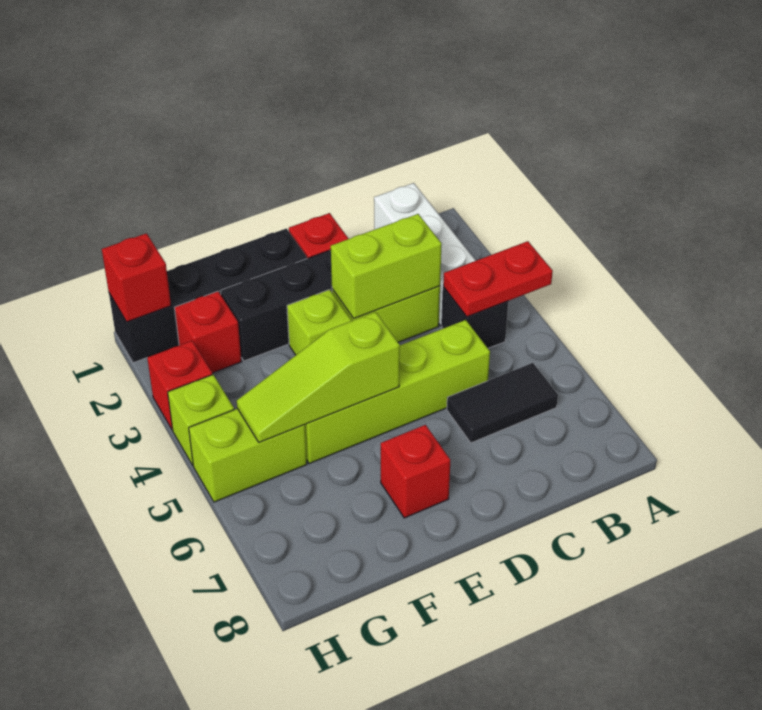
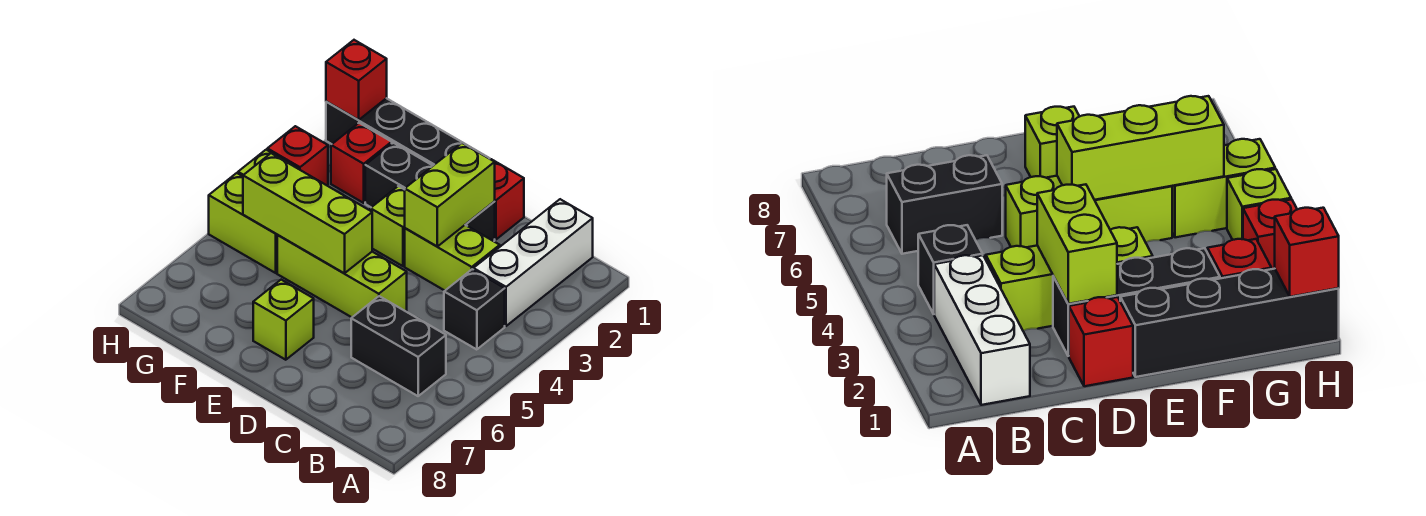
red 1x2 plate [443,241,553,317] -> none
black 1x2 tile [447,363,558,443] -> black 1x2 brick [351,296,446,396]
lime 1x2 brick [331,214,442,318] -> lime 1x2 brick turned to [405,143,495,246]
lime 1x4 brick [305,320,490,464] -> lime 1x3 brick [277,235,407,317]
lime 1x3 slope [237,312,400,443] -> lime 1x3 brick [243,153,372,273]
red 1x1 brick [381,425,450,518] -> lime 1x1 brick [253,280,314,360]

